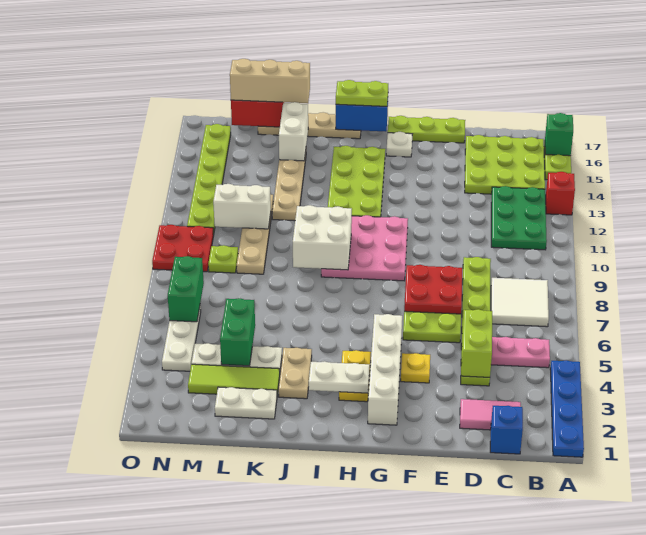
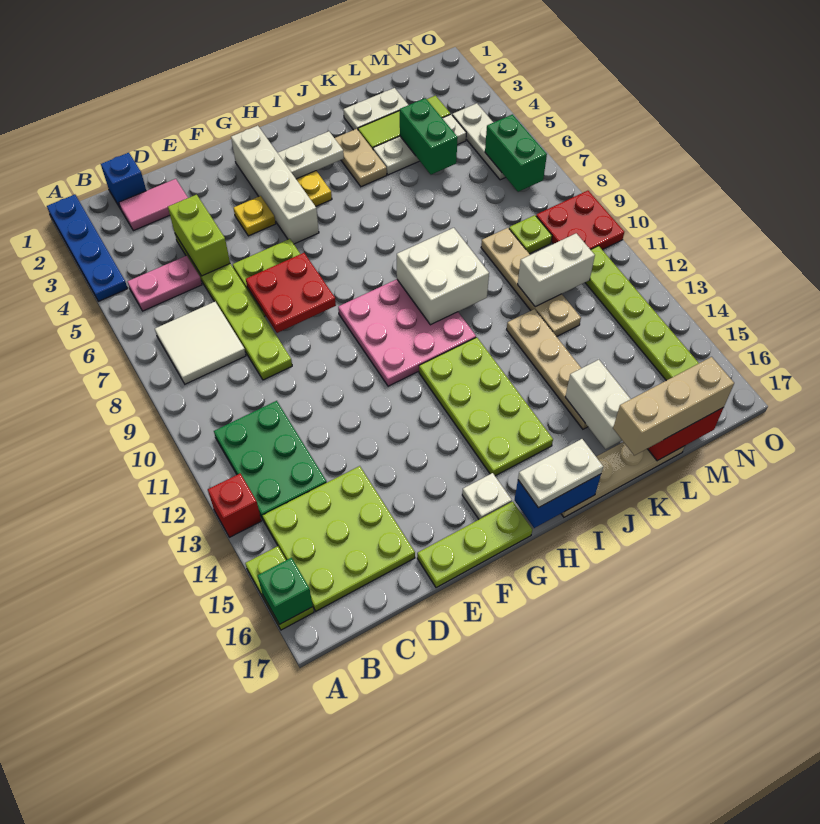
lime 1x2 plate [336,80,388,106] -> white 1x2 plate [518,439,603,508]

